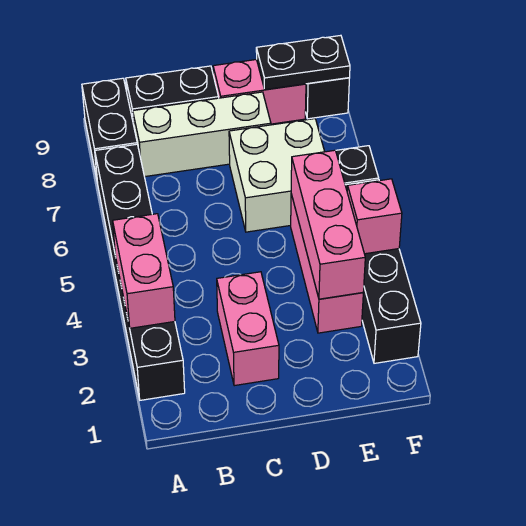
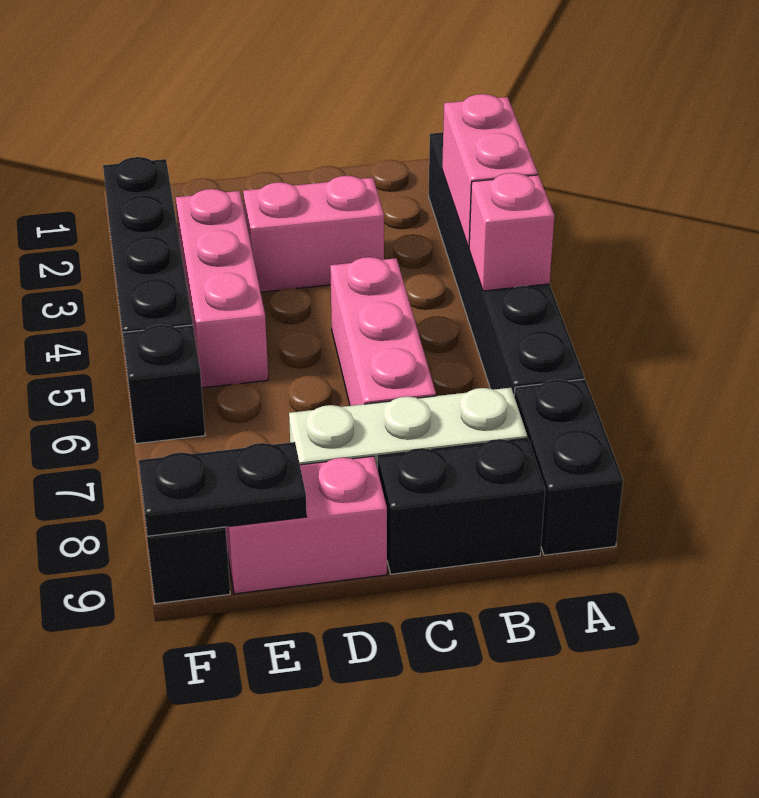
pink 1x2 brick [217,272,279,386] -> pink 1x2 brick turned to [243,176,384,292]
white 2x2 brick [229,119,325,232] -> none
pink 1x3 brick [291,150,365,299] -> pink 1x3 brick moved to [330,257,436,406]
pink 1x1 brick [347,179,402,254] -> pink 1x1 brick moved to [469,173,554,291]

